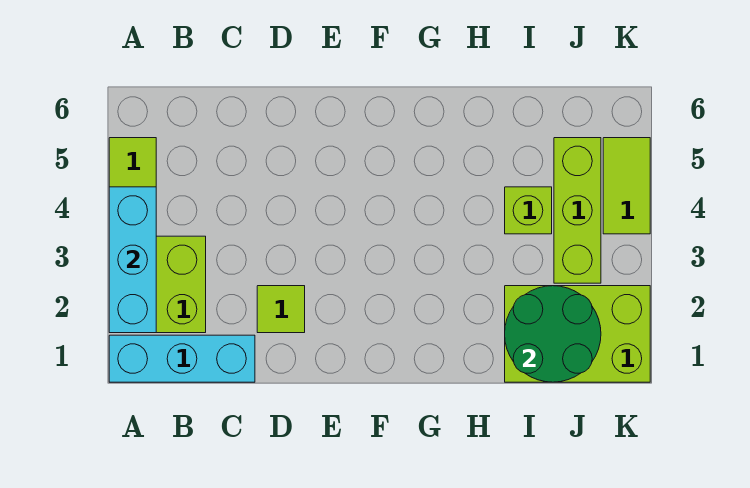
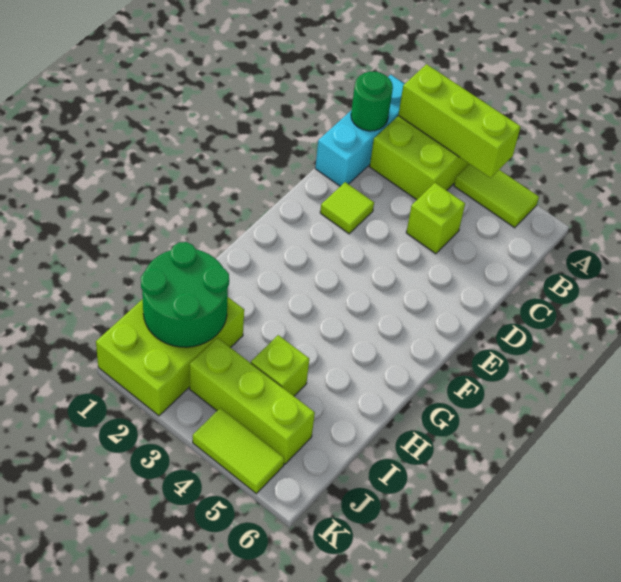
cyan 1x3 brick [109,187,156,333] -> lime 1x3 brick [398,64,521,178]
none -> green 1x1 round brick [351,72,393,131]
none -> lime 1x1 brick [406,183,465,254]

